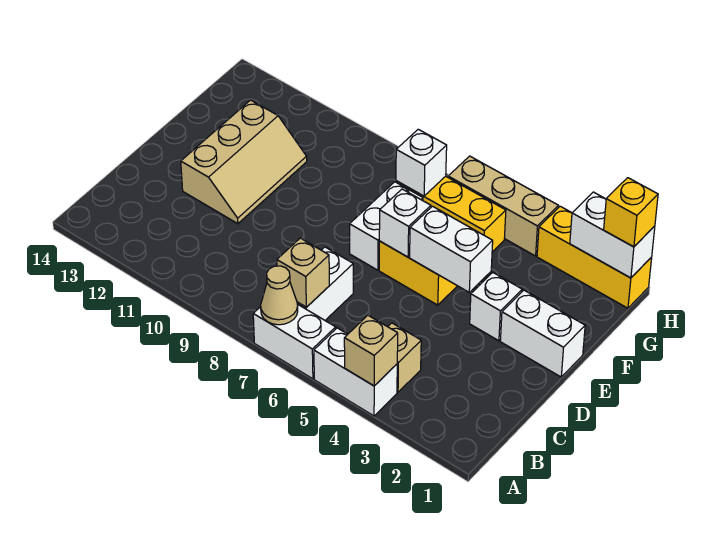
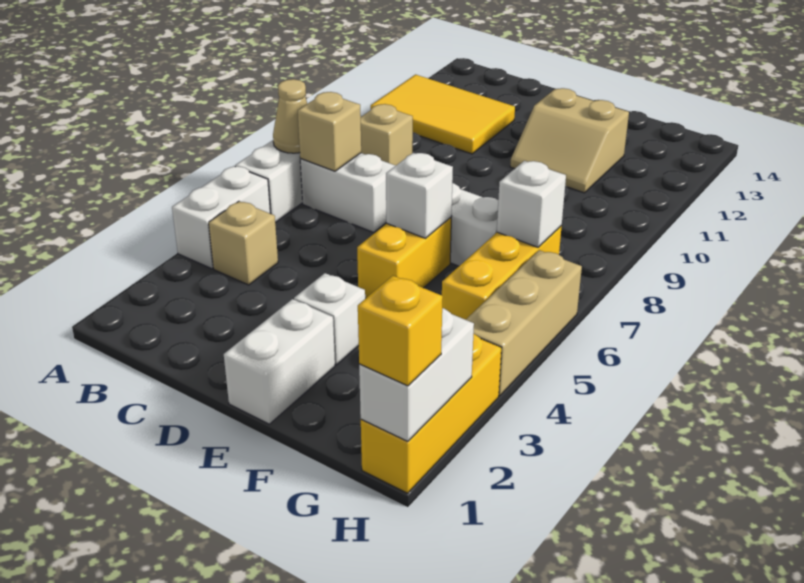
tan 1x1 brick [344,315,398,386] -> tan 1x1 brick moved to [361,104,413,165]
none -> yellow 2x3 tile [371,75,515,154]
tan 2x3 slope [181,100,307,224] -> tan 2x2 slope [510,88,629,193]
white 1x2 brick [410,206,493,292] -> none

